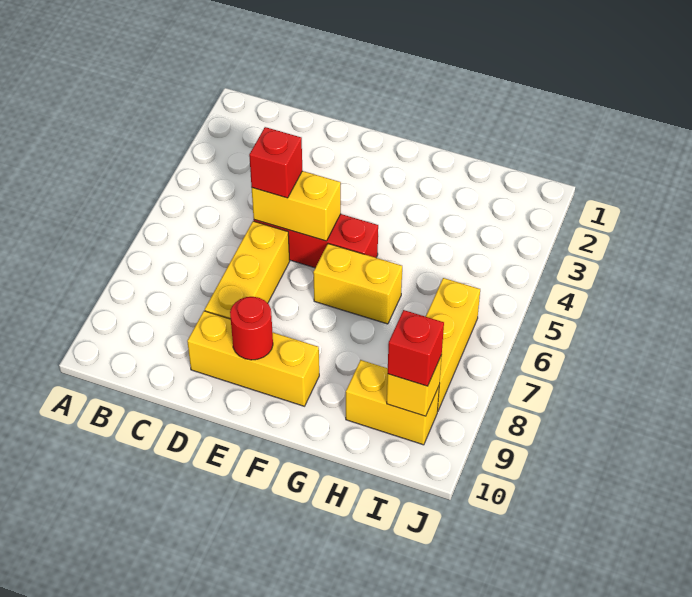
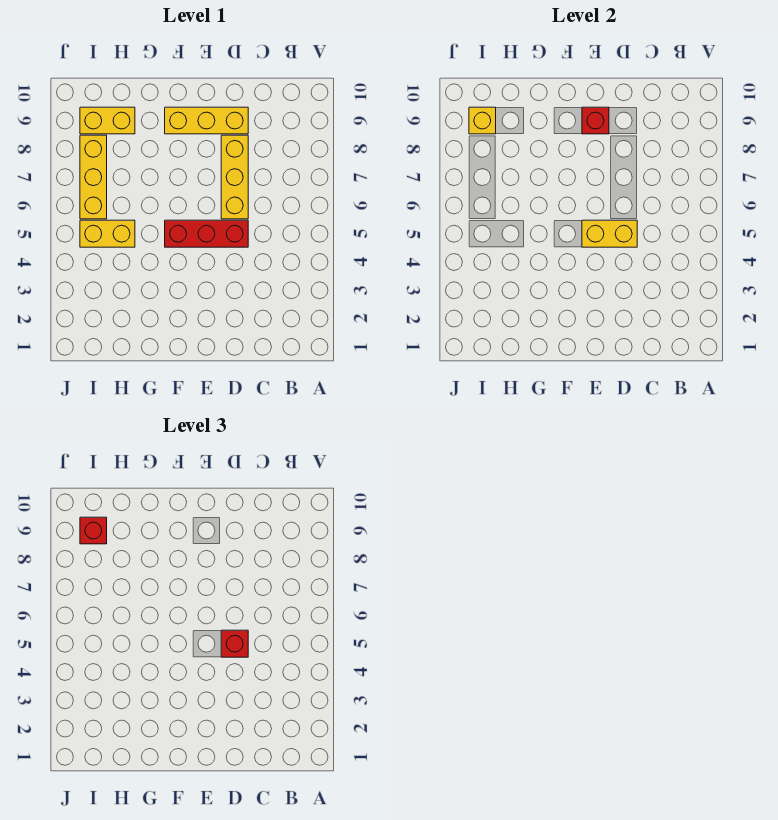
red 1x1 round brick [230,297,273,360] -> red 1x1 brick [582,107,609,134]
yellow 1x2 brick [313,244,402,324] -> yellow 1x2 brick moved to [80,220,135,247]

